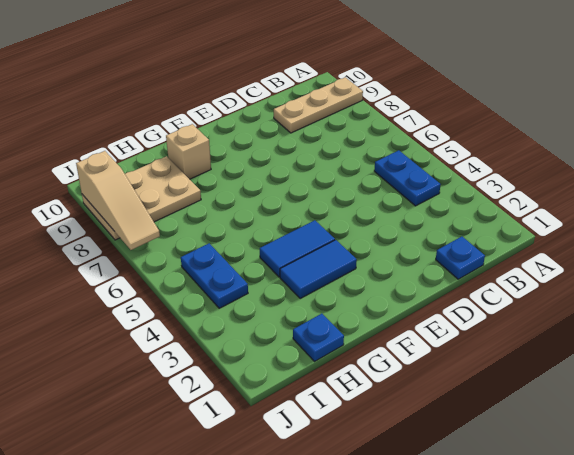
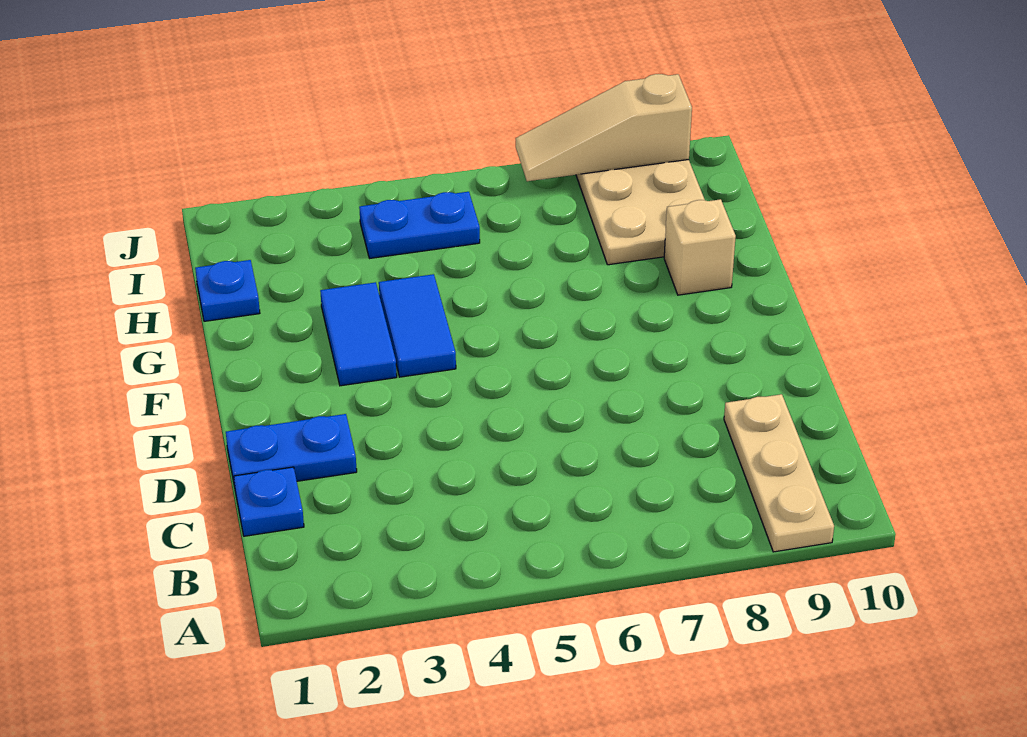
blue 1x2 plate [374,150,441,206] -> blue 1x2 plate moved to [226,414,357,487]

